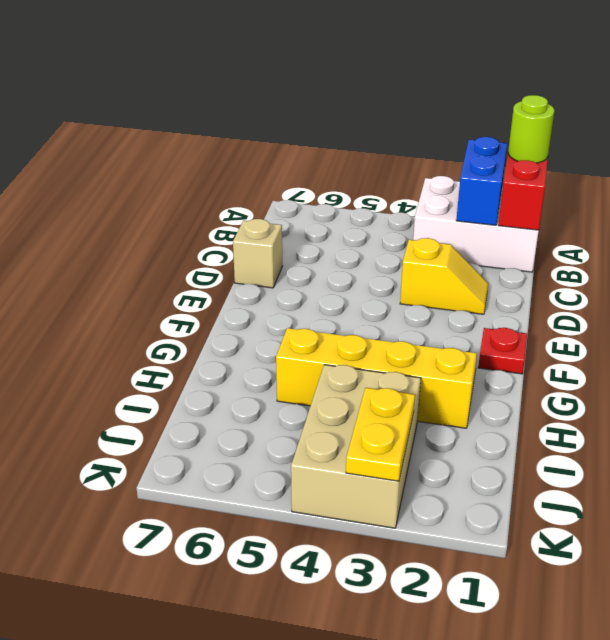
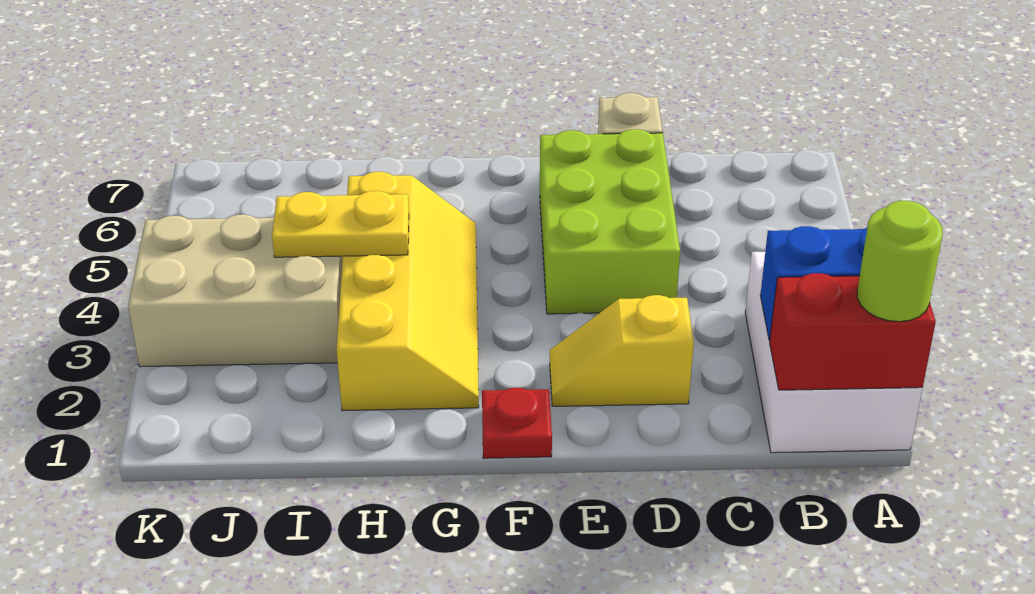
yellow 1x2 slope [400,238,488,314] -> yellow 1x2 slope turned to [550,295,694,406]
none -> lime 2x3 brick [540,129,680,314]
yellow 1x2 plate [346,388,415,481] -> yellow 1x2 plate moved to [272,191,409,257]

